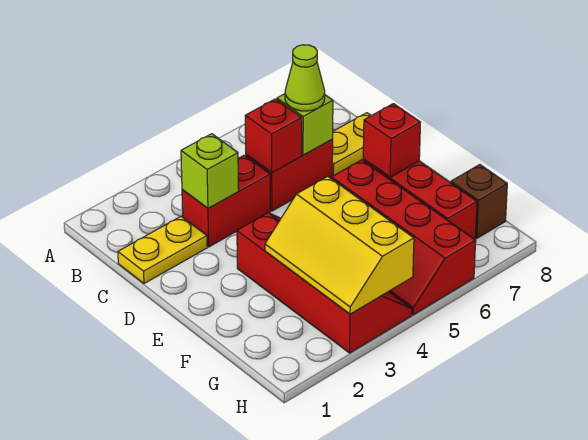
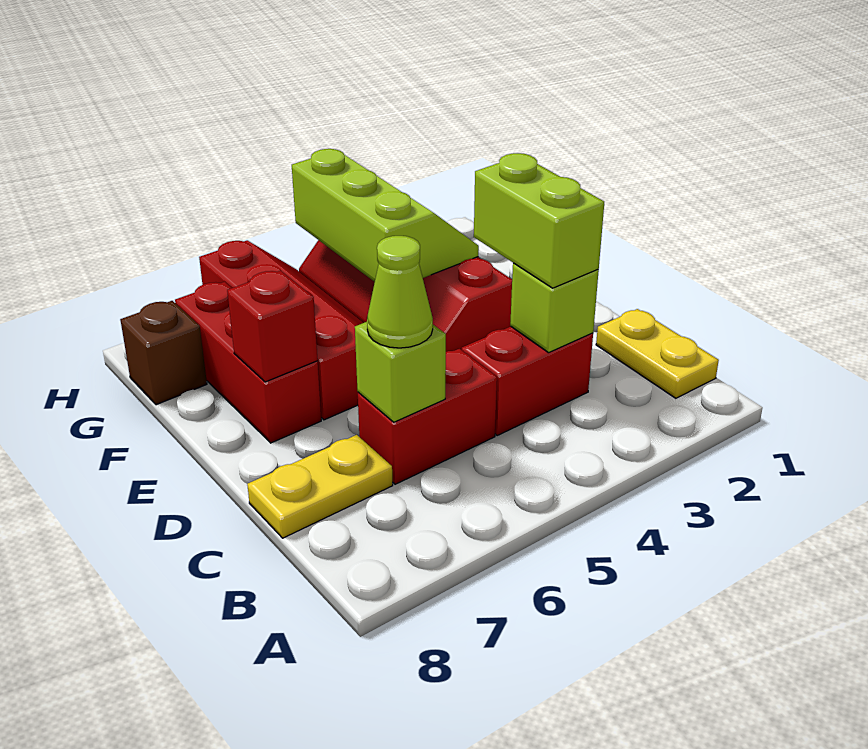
yellow 1x2 plate [118,216,207,283] -> yellow 1x2 plate turned to [596,309,719,398]
none -> lime 1x2 brick [474,153,604,288]
red 1x1 brick [245,99,302,173] -> none
yellow 2x3 slope [265,176,414,314] -> lime 2x3 slope [292,149,479,282]

